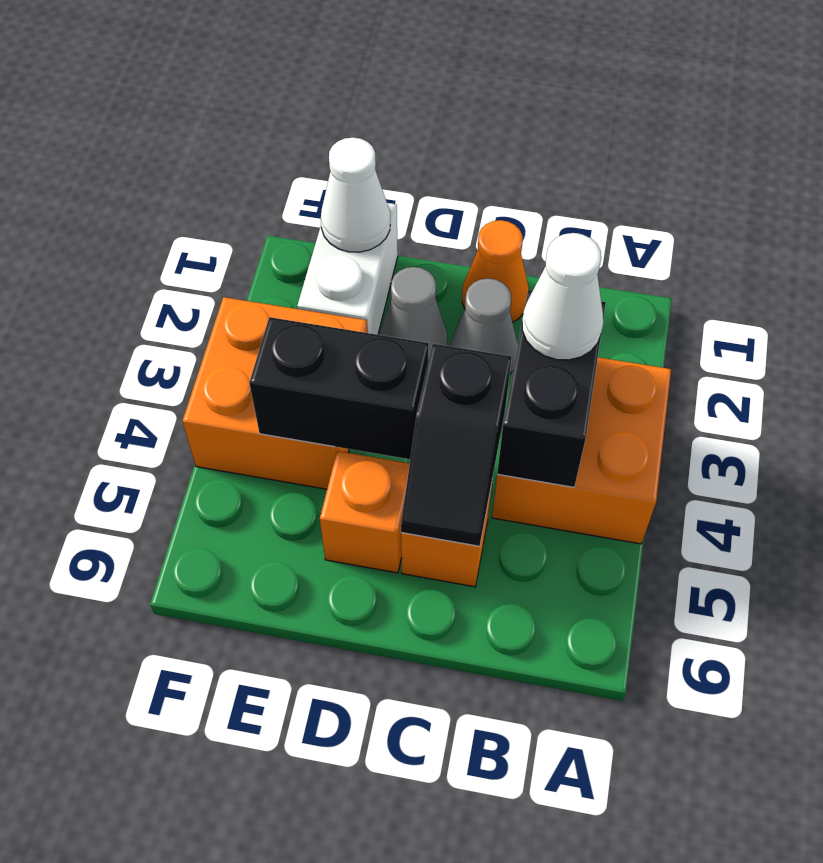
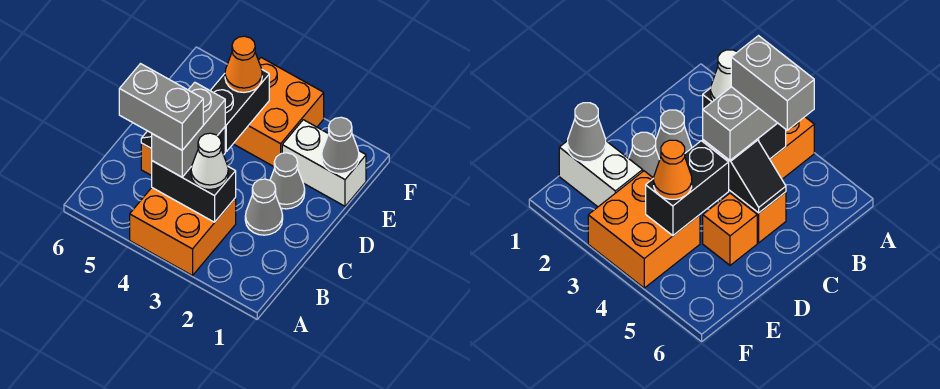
none -> grey 1x2 brick [152,82,225,177]
none -> grey 1x2 brick [119,64,203,150]
orange 1x1 cone [462,220,529,322] -> orange 1x1 cone moved to [225,36,262,92]
white 1x1 cone [321,138,390,252] -> grey 1x1 cone [322,117,359,174]

